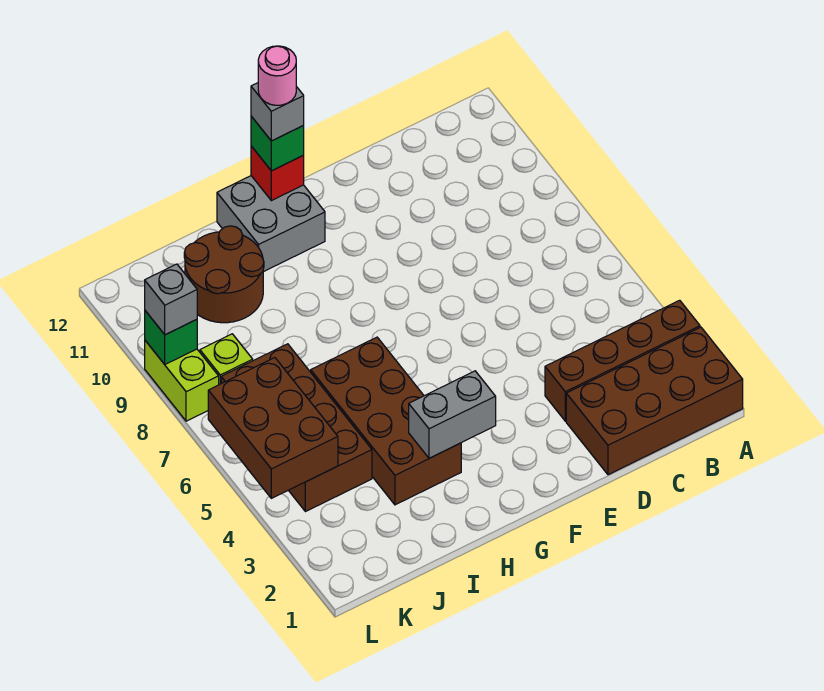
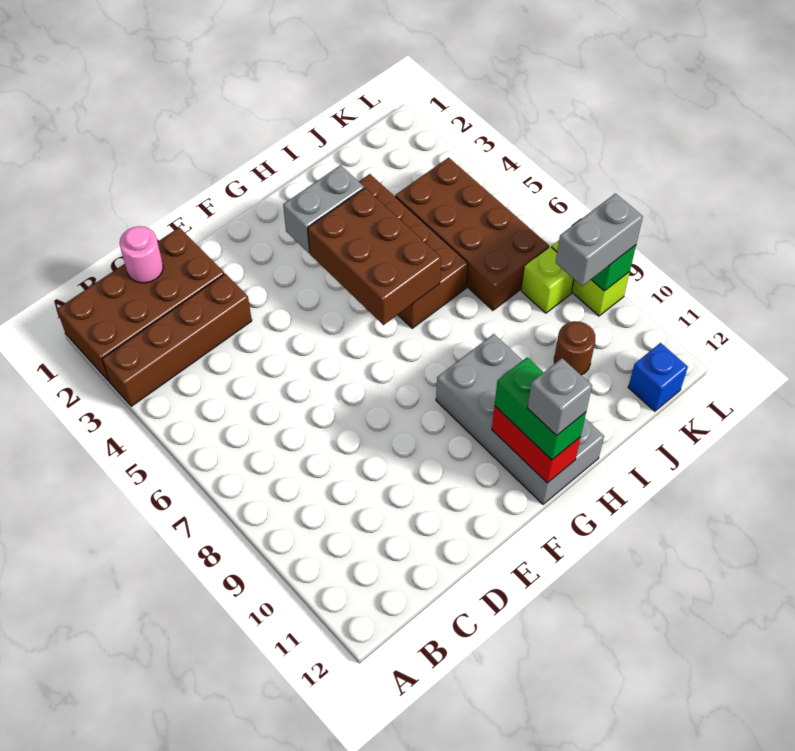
grey 2x2 brick [217,176,325,272] -> grey 2x4 brick [436,334,604,504]
red 1x1 brick [251,146,304,201] -> red 1x2 brick [492,406,580,483]
green 1x1 brick [251,116,304,171] -> green 1x2 brick [495,358,586,460]
pink 1x1 round brick [258,46,296,105] -> pink 1x1 round brick moved to [120,226,163,283]
brown 2x2 round brick [184,226,264,323] -> brown 1x1 round brick [554,321,595,375]
brown 2x3 brick [208,358,338,498] -> brown 2x3 brick moved to [308,188,441,325]
none -> blue 1x1 brick [628,343,688,411]
grey 1x1 brick [145,264,197,335] -> grey 1x2 brick [556,194,643,286]

